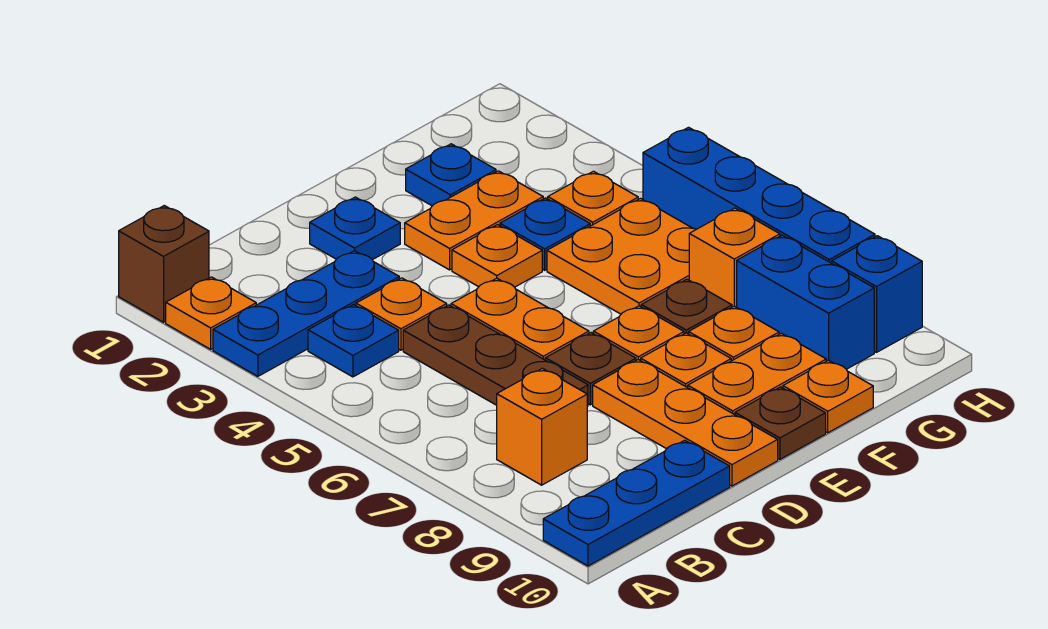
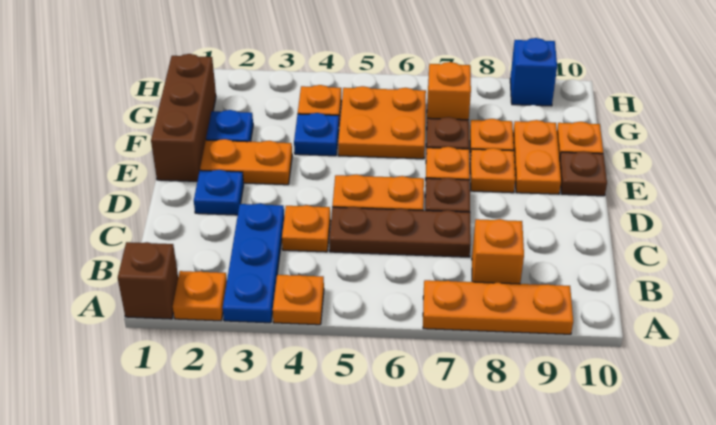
blue 1x3 plate [543,440,730,566] -> none
blue 1x1 plate [308,305,399,377] -> none
orange 1x3 plate [593,360,778,486] -> orange 1x3 plate moved to [423,280,573,334]
none -> brown 1x3 brick [151,54,216,181]
orange 1x2 plate [405,171,543,270] -> orange 1x2 plate turned to [200,139,292,185]
orange 1x1 plate [452,225,542,287] -> orange 1x1 plate moved to [273,275,324,325]
blue 1x2 brick [737,235,874,369] -> none
blue 1x4 brick [643,127,875,263] -> none

